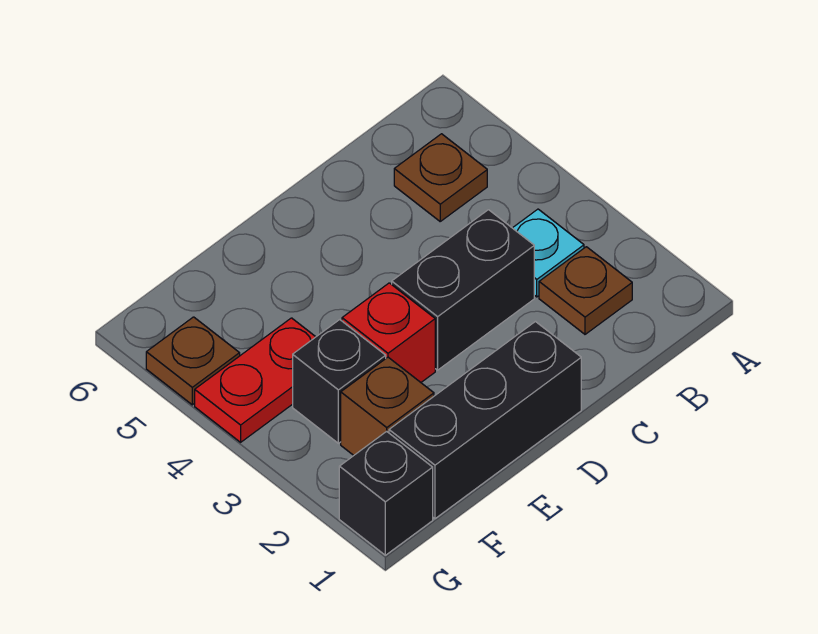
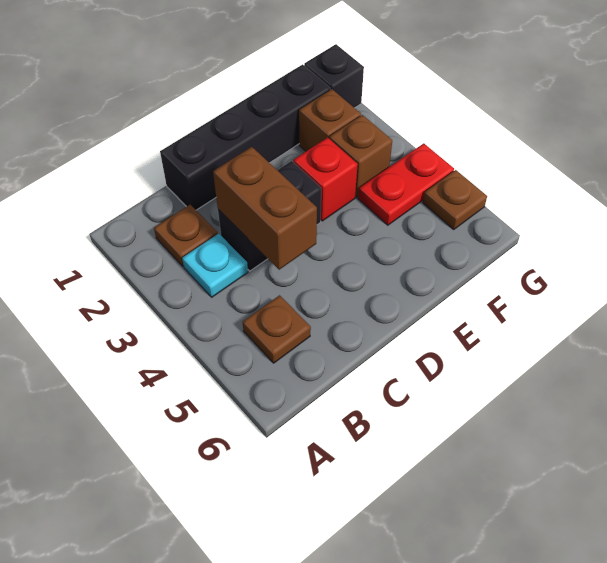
none -> brown 1x2 brick [213,147,317,270]
black 1x3 brick [389,322,581,519] -> black 1x4 brick [160,64,331,210]
black 1x1 brick [293,320,386,443] -> brown 1x1 brick [329,115,392,197]

